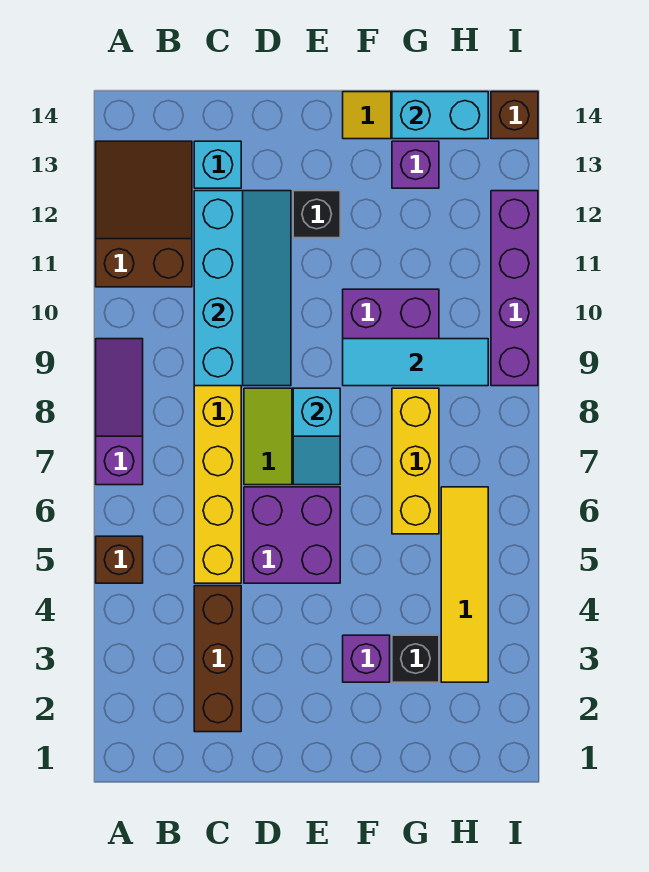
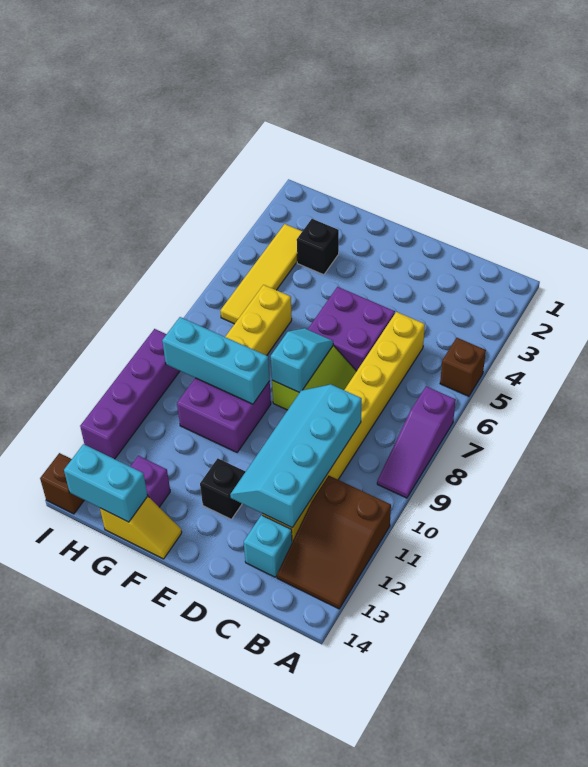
brown 1x3 brick [194,586,241,732] -> none
purple 1x1 brick [343,635,390,682] -> none
cyan 1x3 tile [343,339,488,386] -> cyan 1x3 brick [162,317,270,404]

